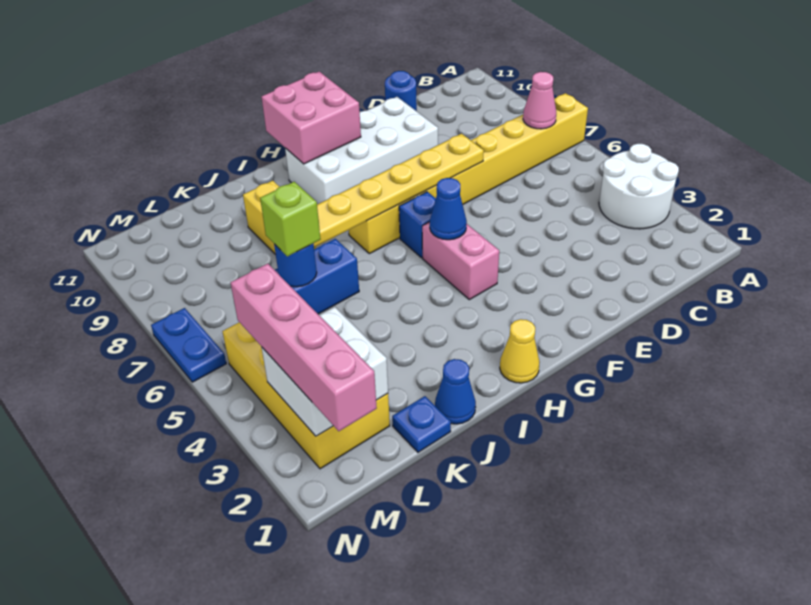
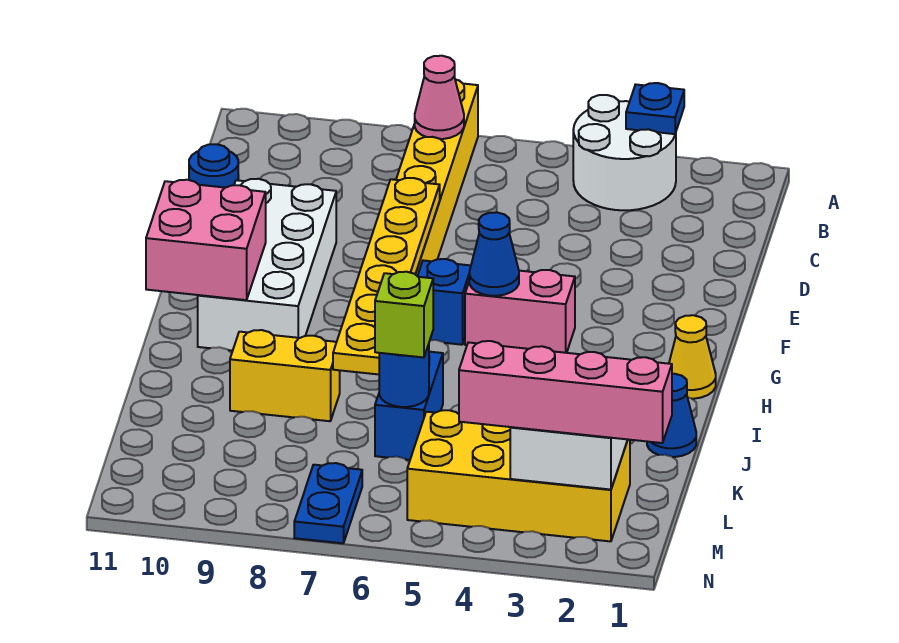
blue 1x1 plate [392,396,451,452] -> blue 1x1 plate moved to [626,83,684,134]
blue 1x2 plate [151,308,226,382] -> blue 1x2 plate turned to [294,463,362,543]

